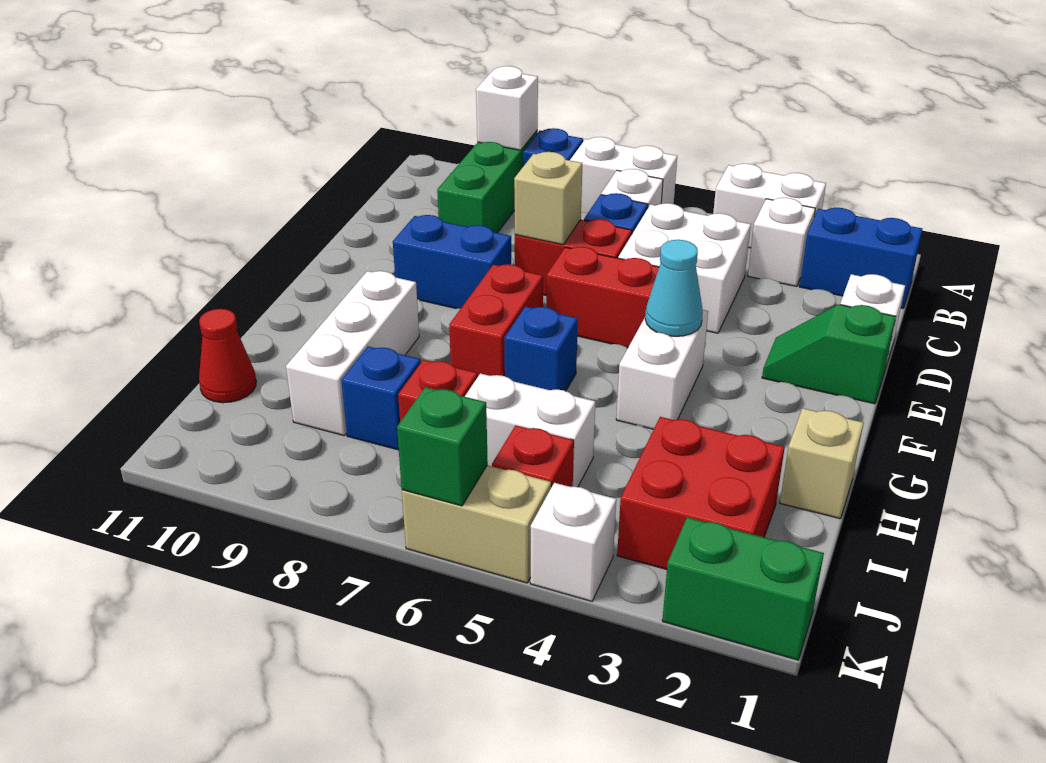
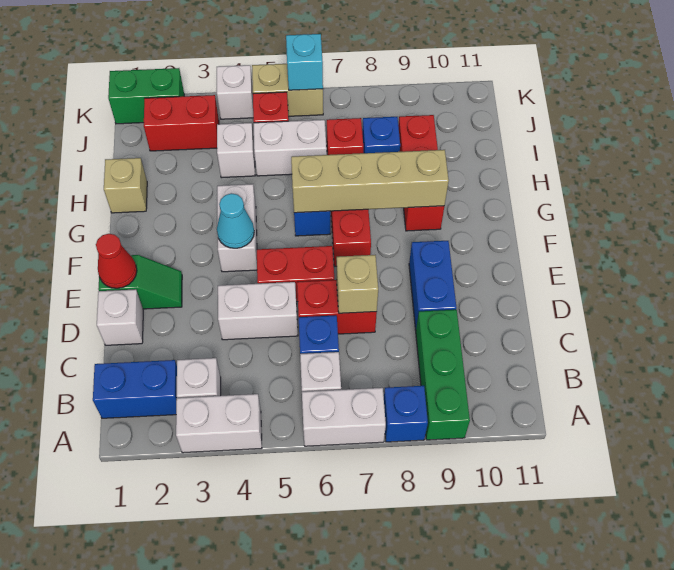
white 1x1 brick [476,66,538,150] -> white 1x1 brick moved to [217,123,255,178]
white 2x2 brick [618,203,751,333] -> white 1x2 brick [218,282,298,340]
blue 1x2 brick [393,215,511,309] -> blue 1x2 brick turned to [409,241,457,330]
none -> tan 1x4 brick [291,150,449,213]
white 1x3 brick [286,271,419,435] -> red 1x3 brick [398,115,444,231]
red 2x2 brick [617,417,785,569] -> red 1x2 brick [144,95,219,151]
red 1x1 cone [199,309,256,403] -> red 1x1 cone moved to [96,234,137,288]
green 1x1 brick [397,387,488,506] -> cyan 1x1 brick [286,34,323,90]

